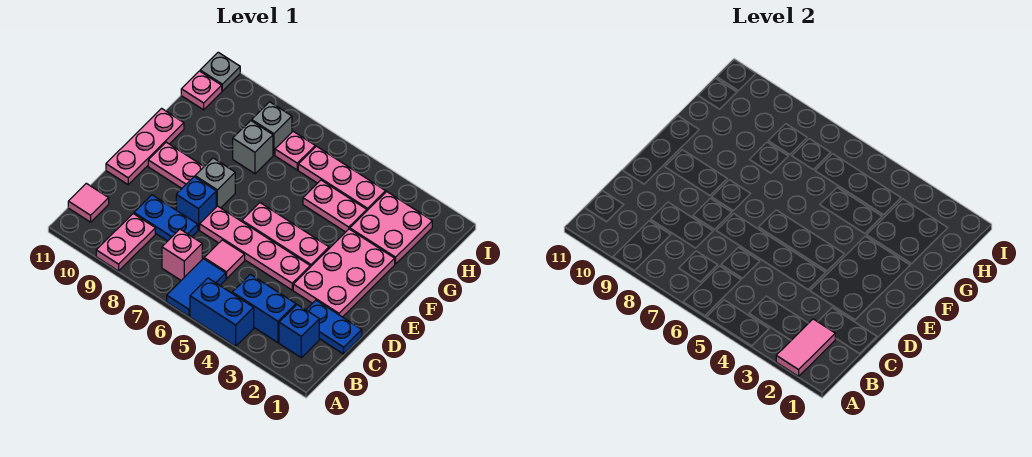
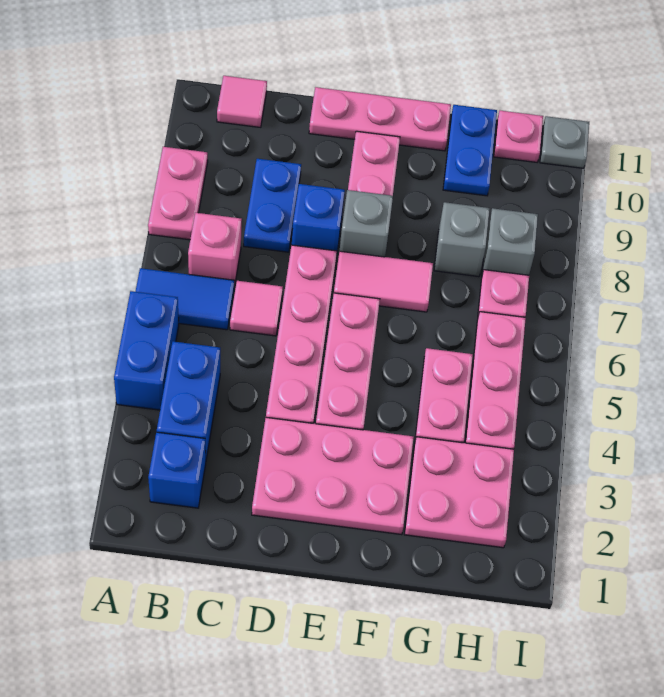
pink 1x2 tile [776,319,835,376] -> pink 1x2 tile moved to [334,251,433,312]
pink 1x2 plate [96,214,155,271] -> pink 1x2 plate turned to [148,147,208,240]
blue 1x2 plate [306,300,362,354] -> blue 1x2 plate moved to [443,105,497,196]

